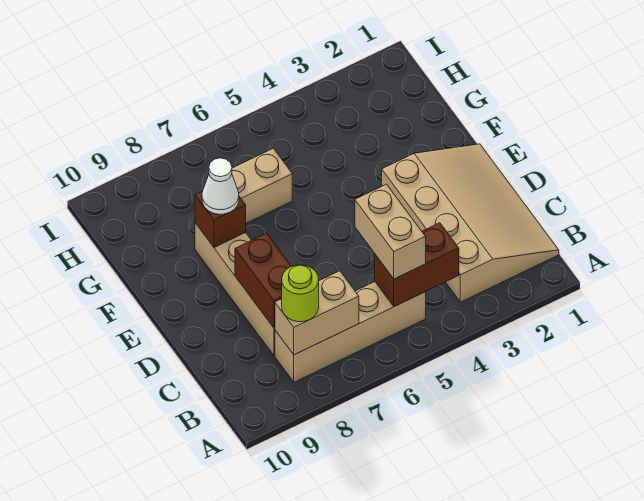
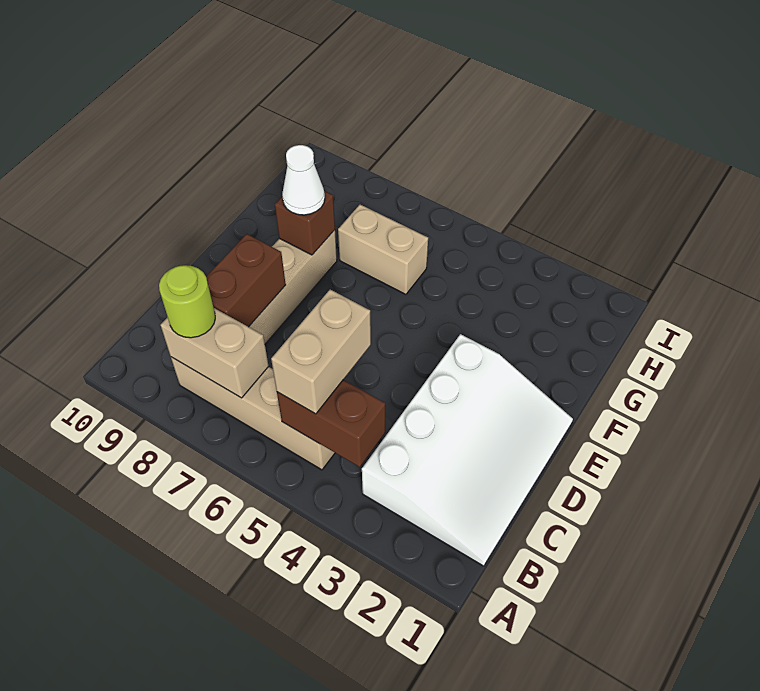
tan 3x4 slope [382,144,559,302] -> white 3x4 slope [362,334,573,566]

